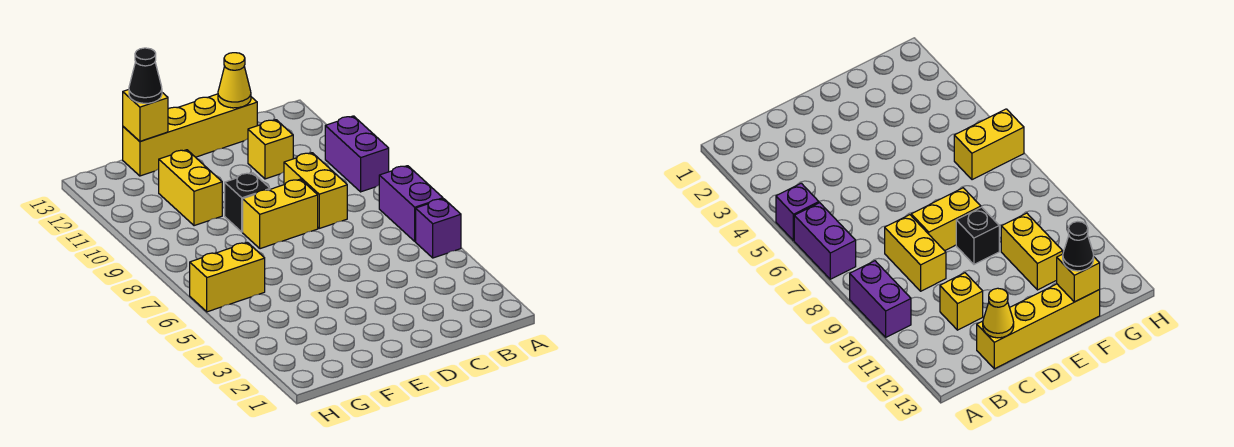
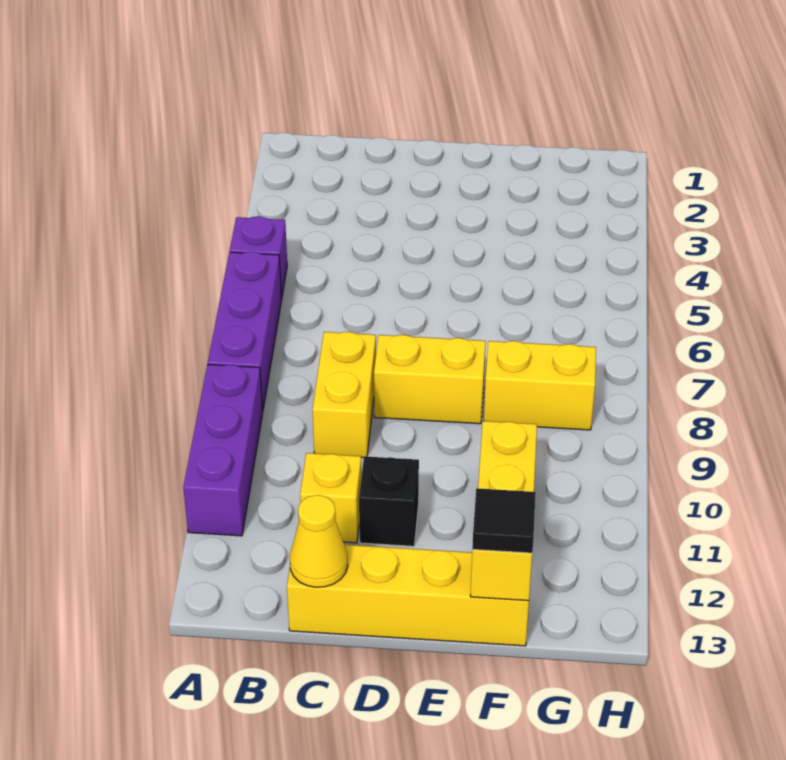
purple 1x2 brick [379,166,443,241] -> purple 1x3 brick [208,252,282,409]
purple 1x2 brick [325,116,389,192] -> purple 1x3 brick [183,365,263,536]
black 1x1 brick [225,173,270,232] -> black 1x1 brick moved to [359,456,419,546]
black 1x1 cone [129,48,162,103] -> black 1x1 tile [472,488,536,553]
yellow 1x2 brick [190,242,265,312] -> yellow 1x2 brick moved to [484,341,596,430]

